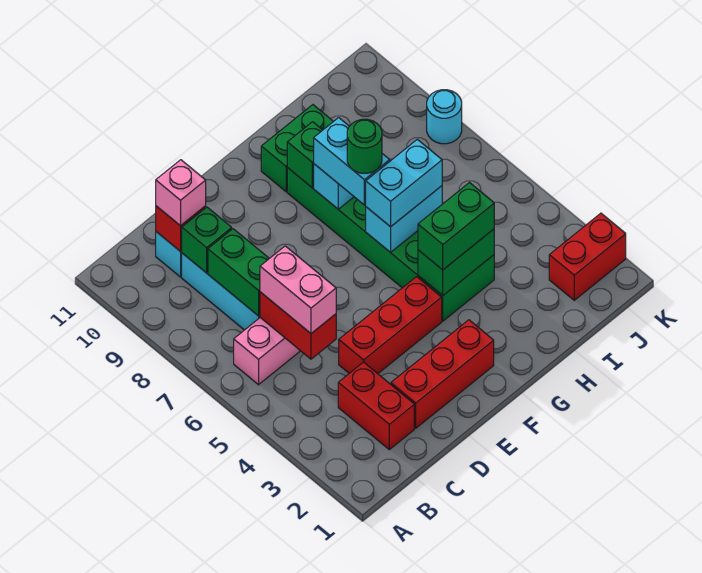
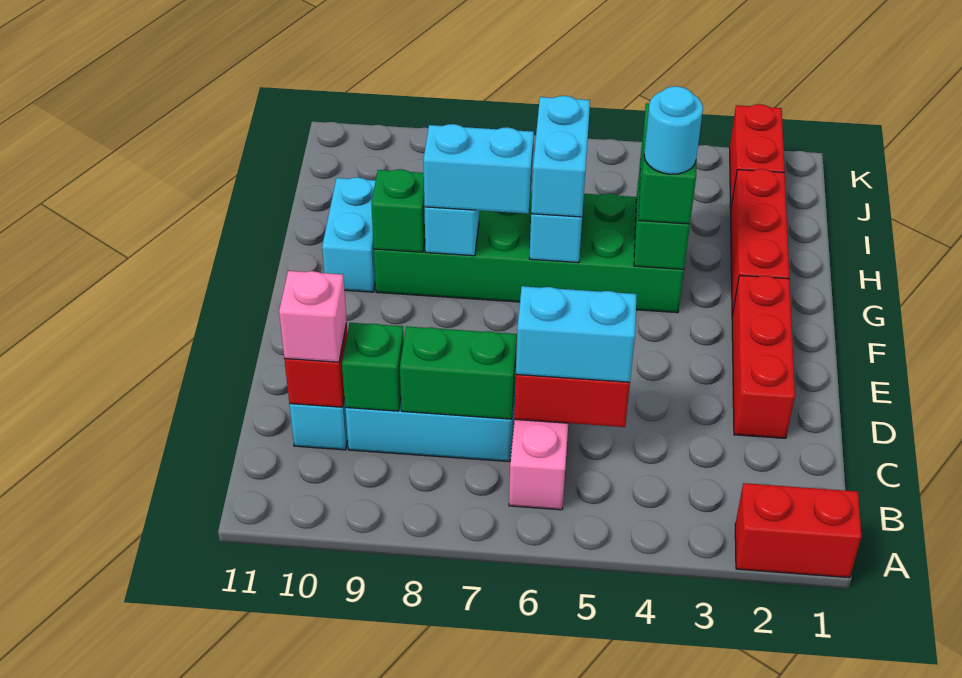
red 1x2 brick [338,362,414,449] -> red 1x2 brick moved to [735,483,861,578]
pink 1x2 brick [260,246,336,333] -> cyan 1x2 brick [516,286,637,382]
red 1x3 brick [339,277,442,374] -> red 1x3 brick moved to [731,169,789,316]
green 1x1 round brick [347,119,382,173] -> none
green 1x2 brick [261,105,334,192] -> cyan 1x2 brick [322,177,376,292]
cyan 1x1 round brick [427,90,462,144] -> cyan 1x1 round brick moved to [644,86,703,174]

